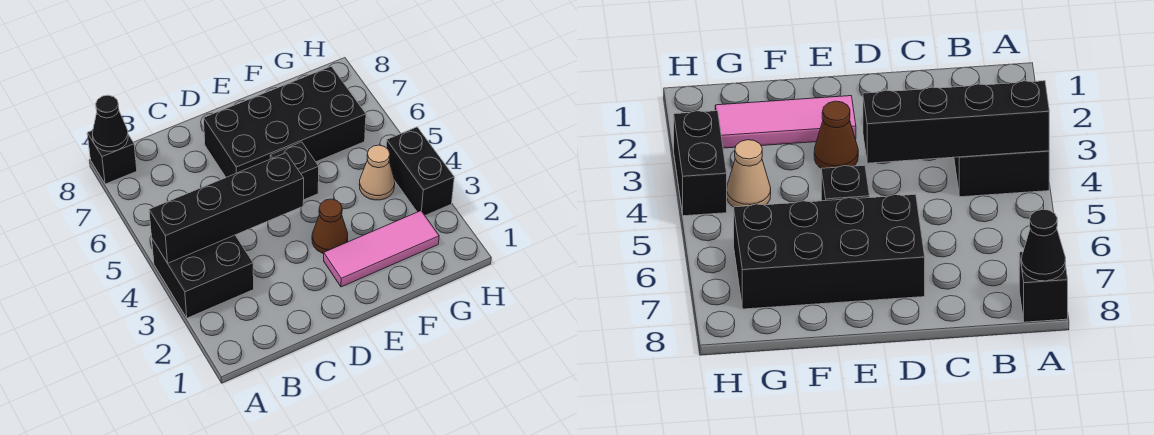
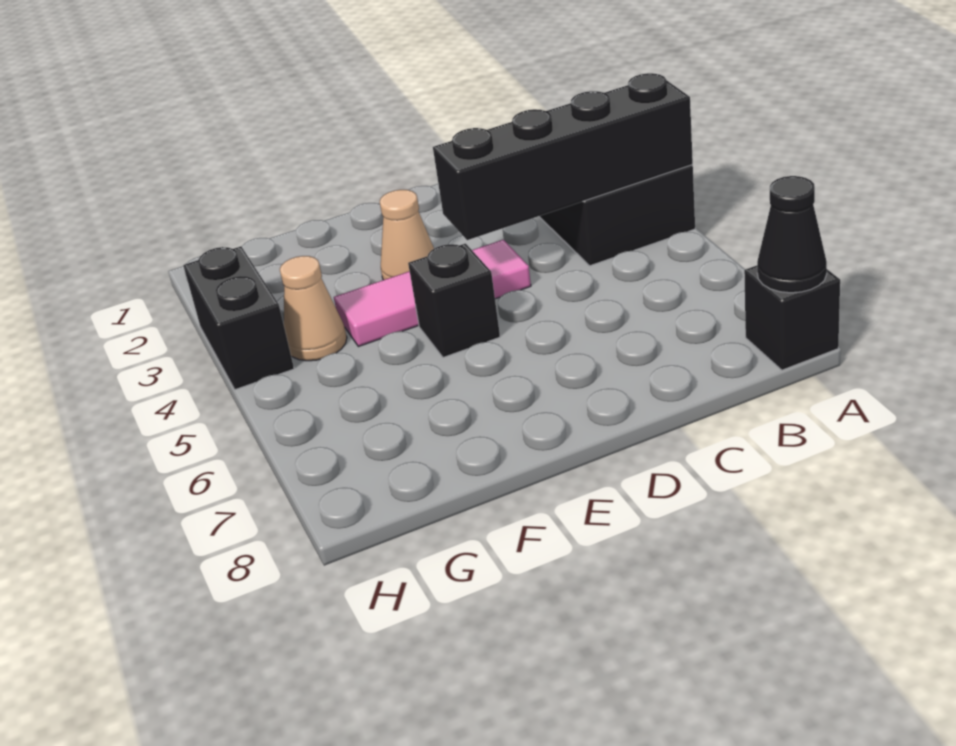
black 2x4 brick [204,66,366,177] -> none
pink 1x3 tile [324,211,439,287] -> pink 1x3 tile moved to [334,240,531,347]
brown 1x1 cone [312,199,348,254] -> tan 1x1 cone [380,190,434,280]

